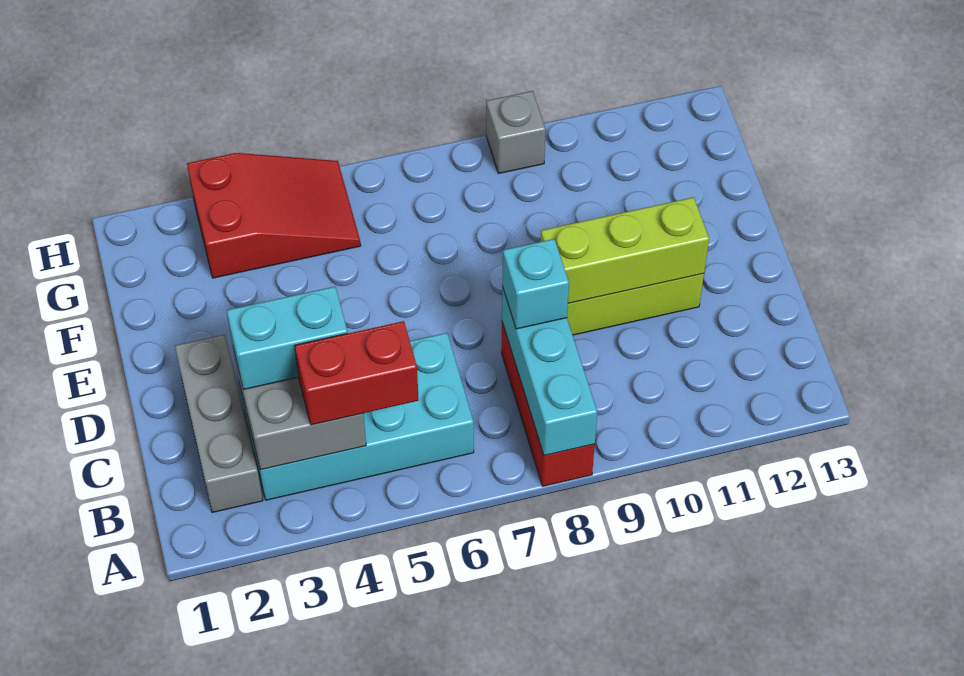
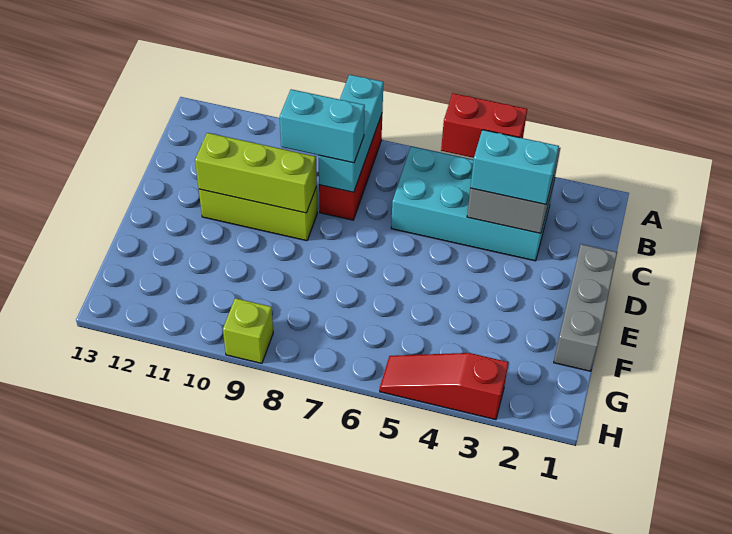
grey 1x3 brick [175,335,263,513] -> grey 1x3 brick moved to [554,244,617,371]
cyan 1x1 brick [502,239,569,329] -> cyan 1x2 brick [280,89,365,163]
red 2x3 slope [187,153,361,278] -> red 1x3 slope [380,353,509,420]
grey 1x1 brick [486,91,546,174] -> lime 1x1 brick [223,298,273,363]

